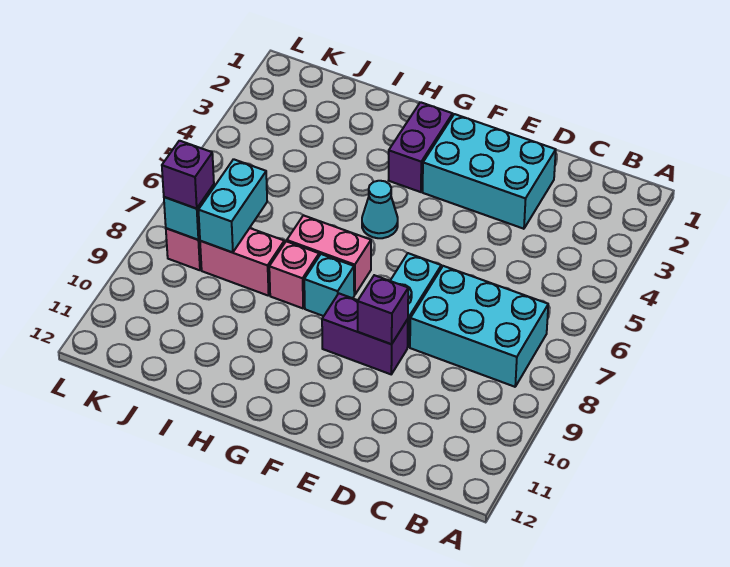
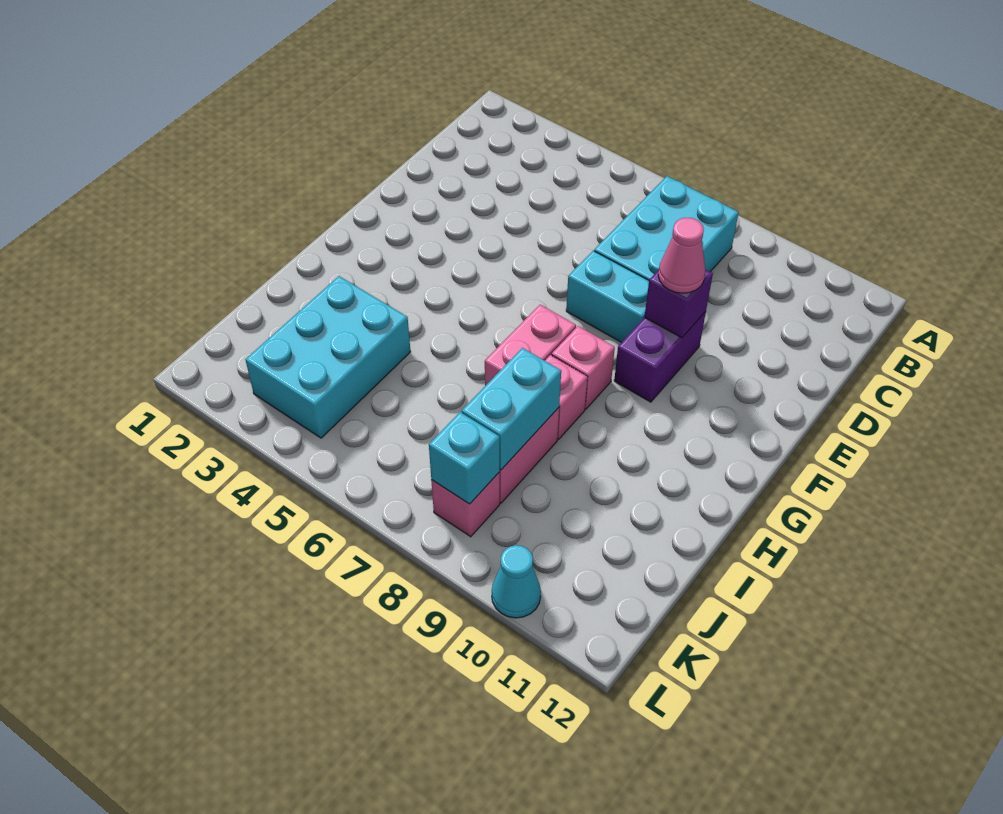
cyan 2x3 brick [422,114,556,229] -> cyan 2x3 brick moved to [245,276,411,438]
none -> pink 1x1 cone [658,218,705,293]
purple 1x2 brick [389,102,453,192] -> none
cyan 1x1 cone [362,181,398,238] -> cyan 1x1 cone moved to [492,545,541,618]
cyan 1x1 brick [304,254,354,316] -> pink 1x1 brick [552,326,615,409]
cyan 1x2 brick [198,159,267,253] -> cyan 1x2 brick turned to [462,348,561,470]
purple 1x1 brick [162,141,214,209] -> none

